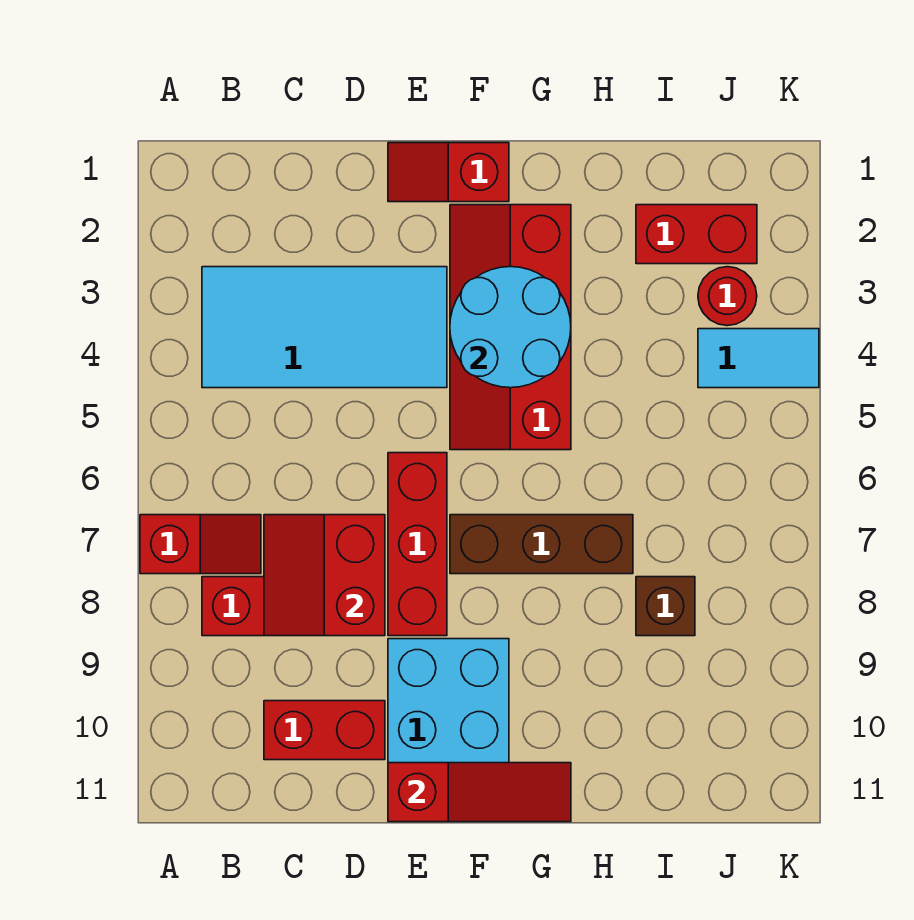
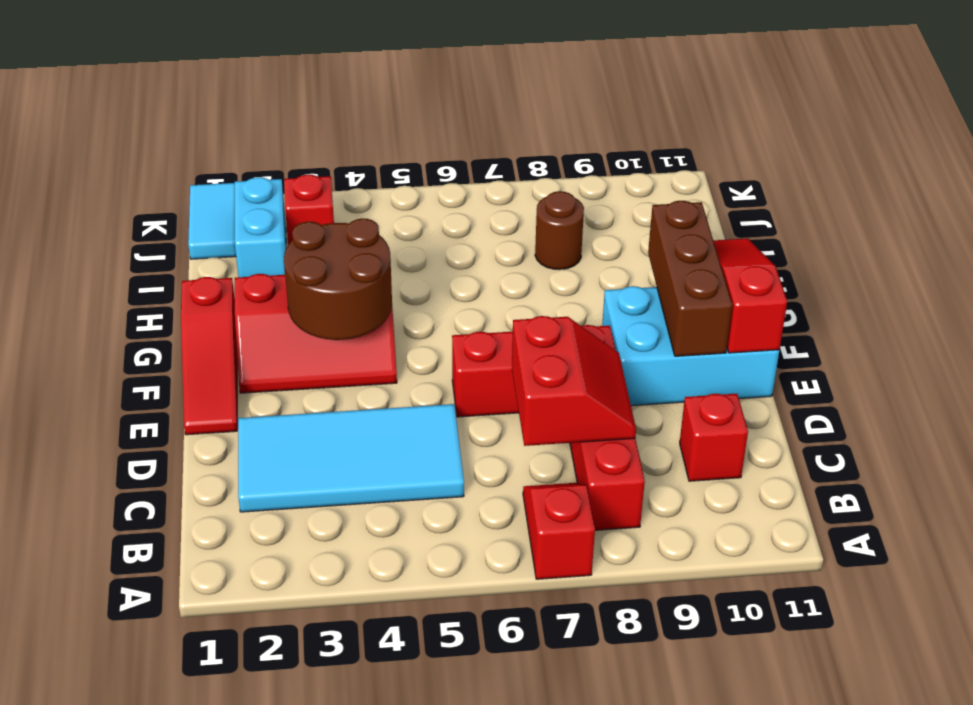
cyan 2x4 tile [202,267,447,388] -> cyan 2x4 tile turned to [238,404,464,512]
red 2x2 slope [264,515,385,636] -> red 2x2 slope turned to [512,316,636,446]
red 1x2 brick [264,701,385,760] -> red 1x1 brick [680,394,748,481]
red 1x2 slope [388,143,509,202] -> red 1x3 slope [181,277,237,435]
red 2x4 slope [450,205,571,450] -> red 2x3 slope [235,274,397,393]
cyan 2x2 round brick [450,267,571,388] -> brown 2x2 round brick [284,219,392,340]
brown 1x3 brick [450,515,633,574] -> brown 1x3 brick moved to [648,201,732,356]
red 1x2 brick [636,205,757,264] -> cyan 1x2 brick [235,177,286,277]
brown 1x1 brick [636,577,695,636] -> brown 1x1 round brick [535,191,584,270]
red 1x1 round brick [698,267,757,326] -> red 1x1 brick [284,175,334,245]
cyan 1x2 tile [698,329,819,388] -> cyan 1x2 tile moved to [188,183,236,259]

